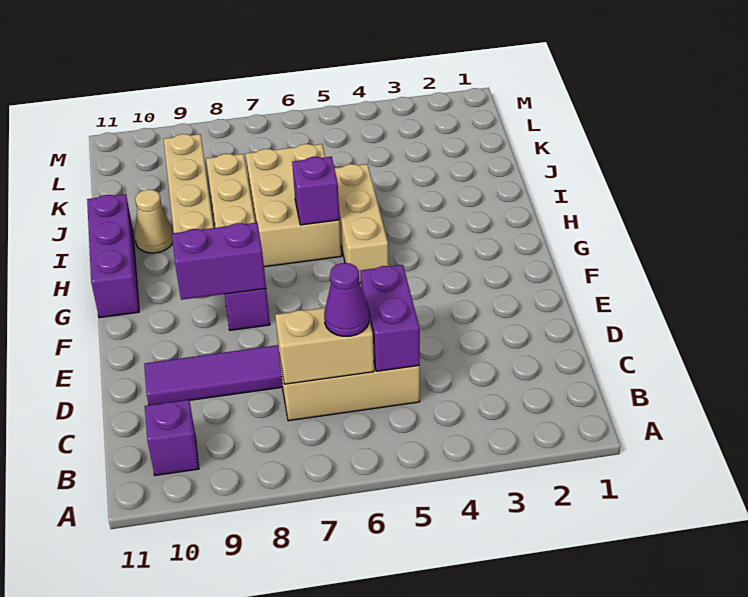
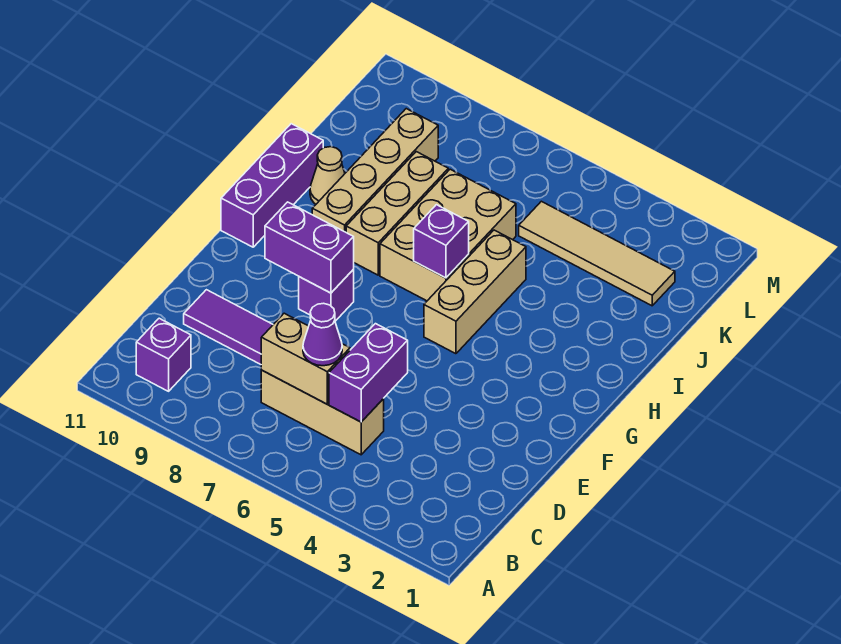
none -> tan 1x4 tile [519,201,675,306]

